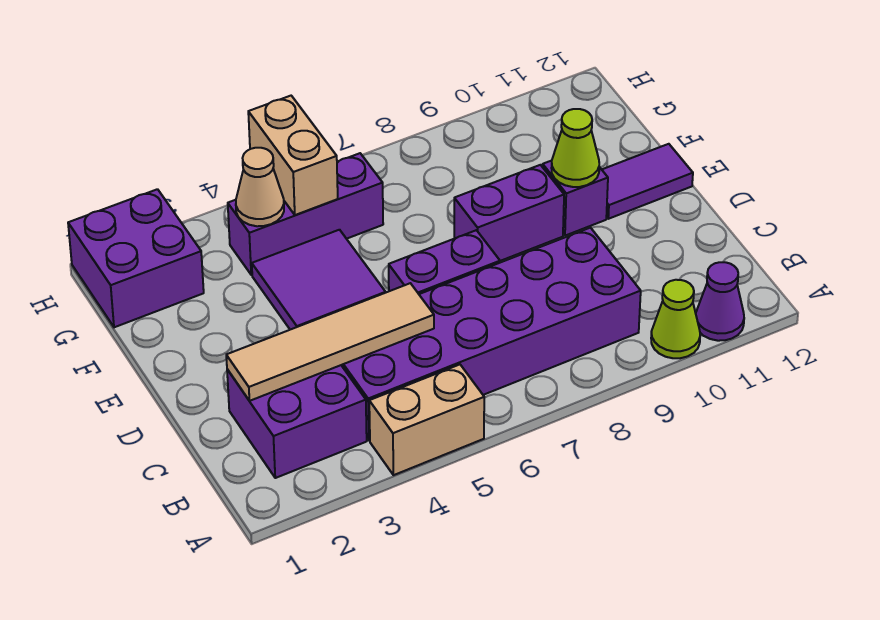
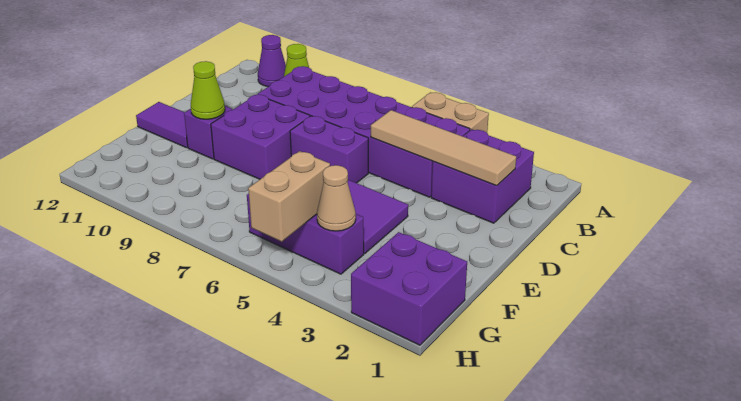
purple 1x2 brick [454,165,564,261] -> purple 2x2 brick [211,95,310,179]

